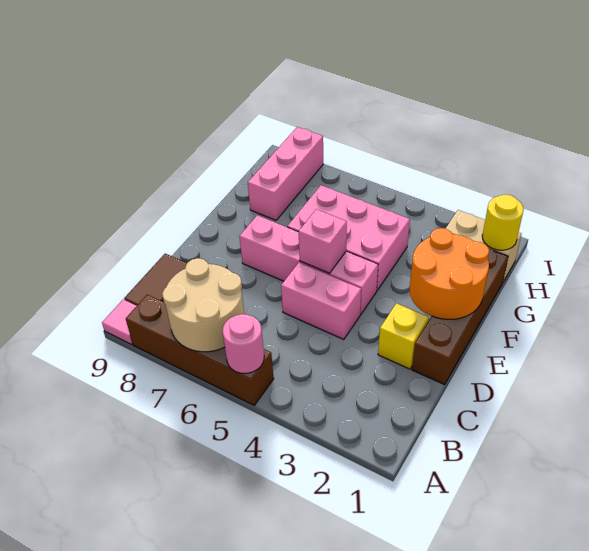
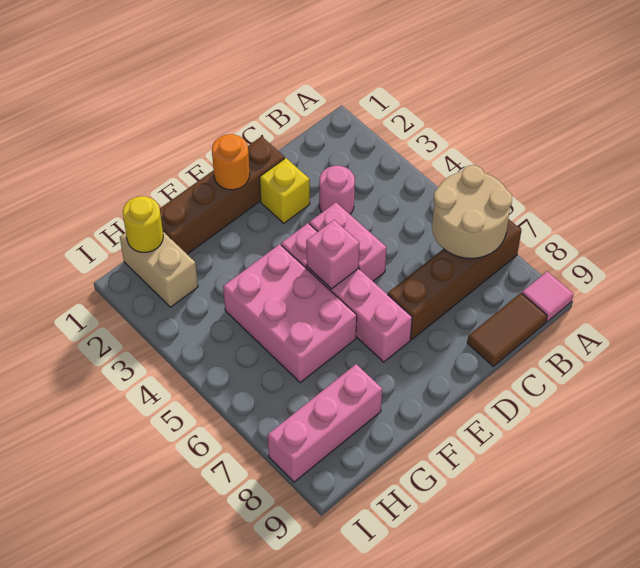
brown 1x4 brick [126,295,274,405] -> brown 1x4 brick turned to [388,219,522,340]
pink 1x1 round brick [222,314,264,373] -> pink 1x1 round brick moved to [319,166,355,214]
orange 2x2 round brick [410,228,489,319] -> orange 1x1 round brick [212,134,250,190]

